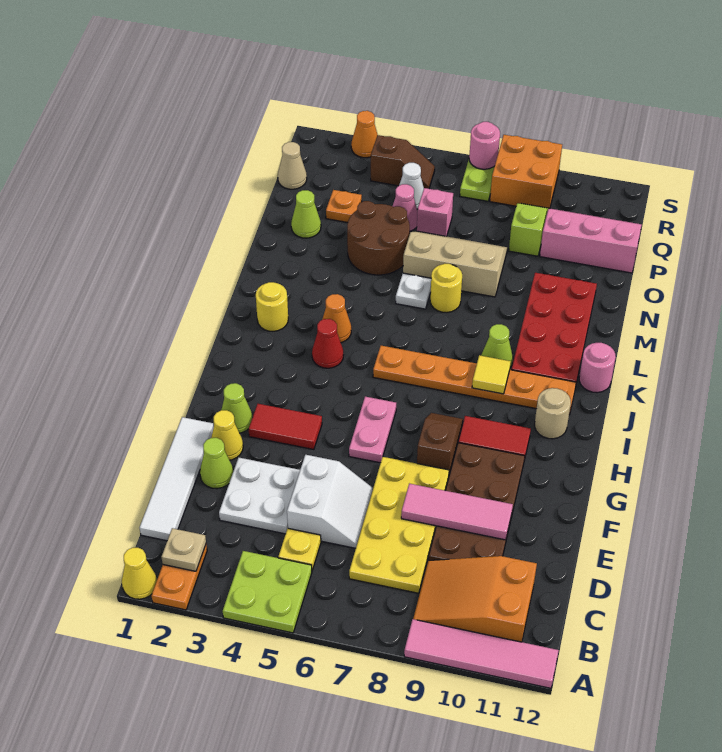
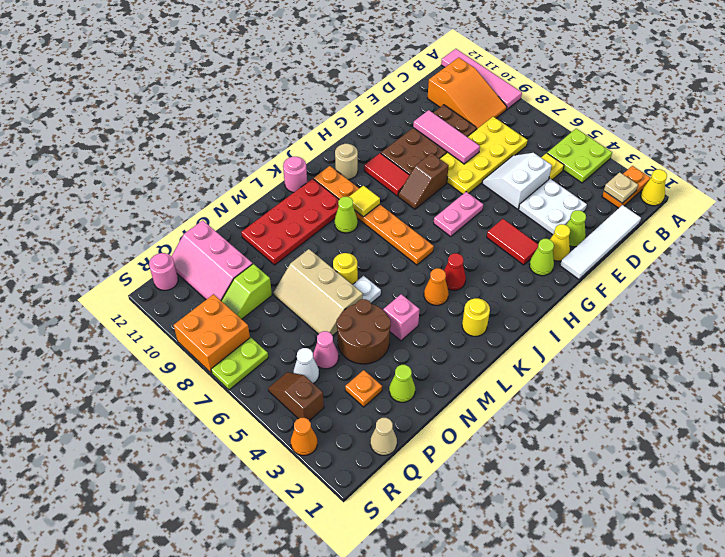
pink 1x1 brick [417,188,453,236] -> pink 1x1 brick moved to [383,294,420,341]
pink 1x1 round brick [469,122,500,169] -> pink 1x1 round brick moved to [149,253,178,290]

